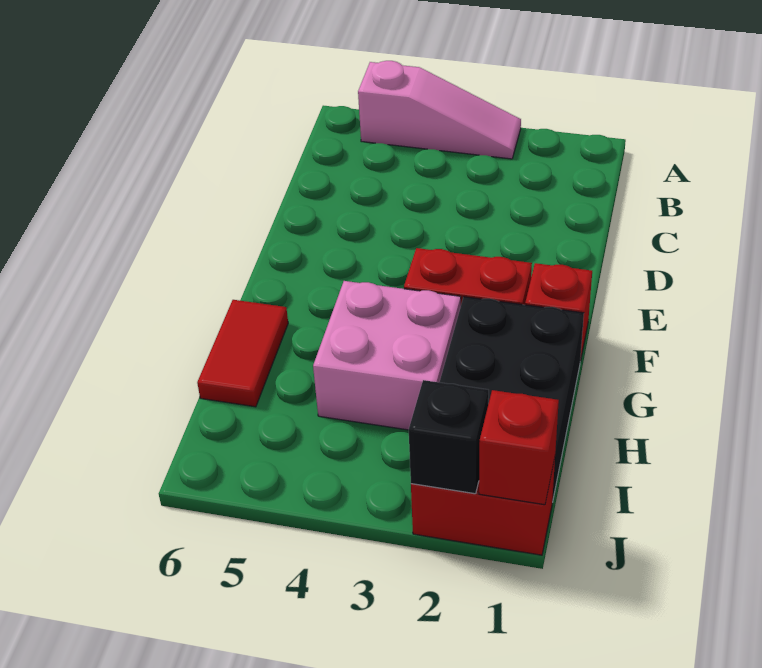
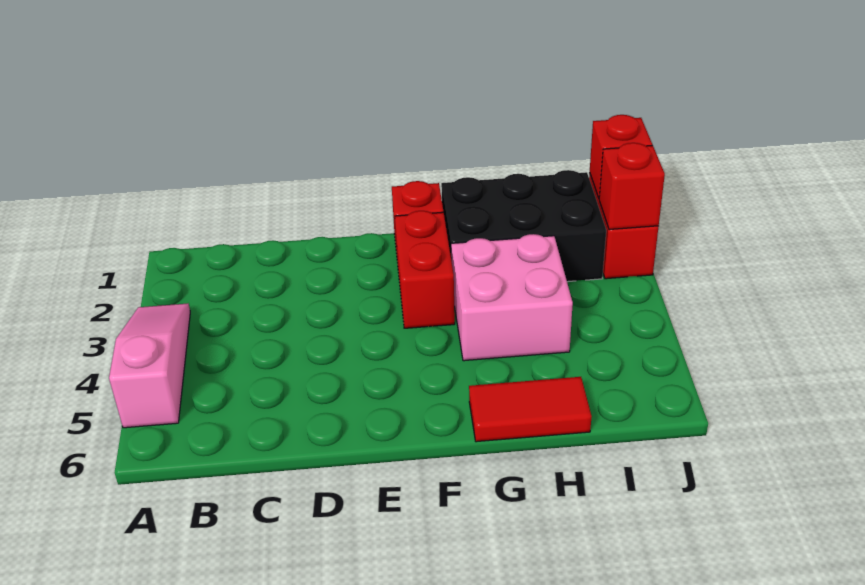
black 1x1 brick [409,380,489,494] -> red 1x1 brick [599,143,665,230]

